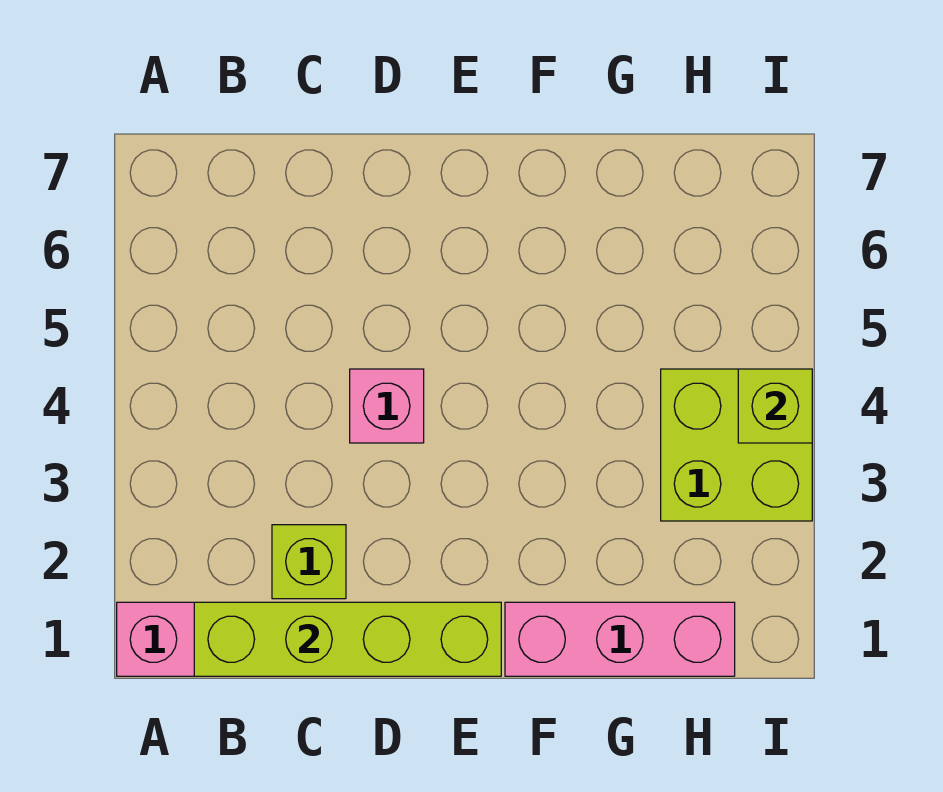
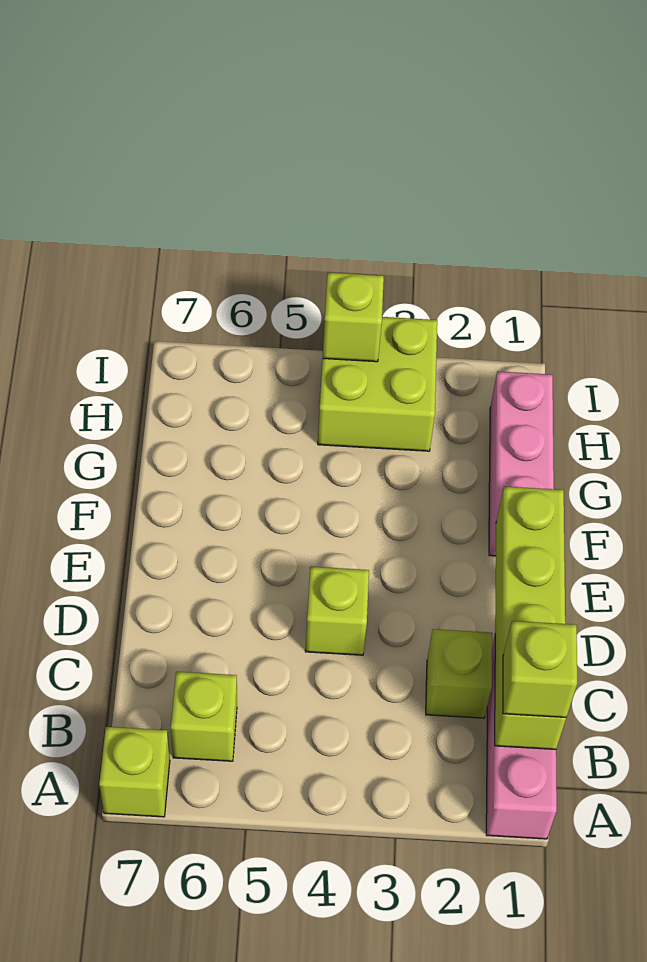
none -> lime 1x1 brick [99,727,170,817]
none -> lime 1x1 brick [503,621,577,717]
none -> lime 1x1 brick [171,672,237,761]
pink 1x1 brick [350,369,424,443] -> lime 1x1 brick [305,567,369,655]

